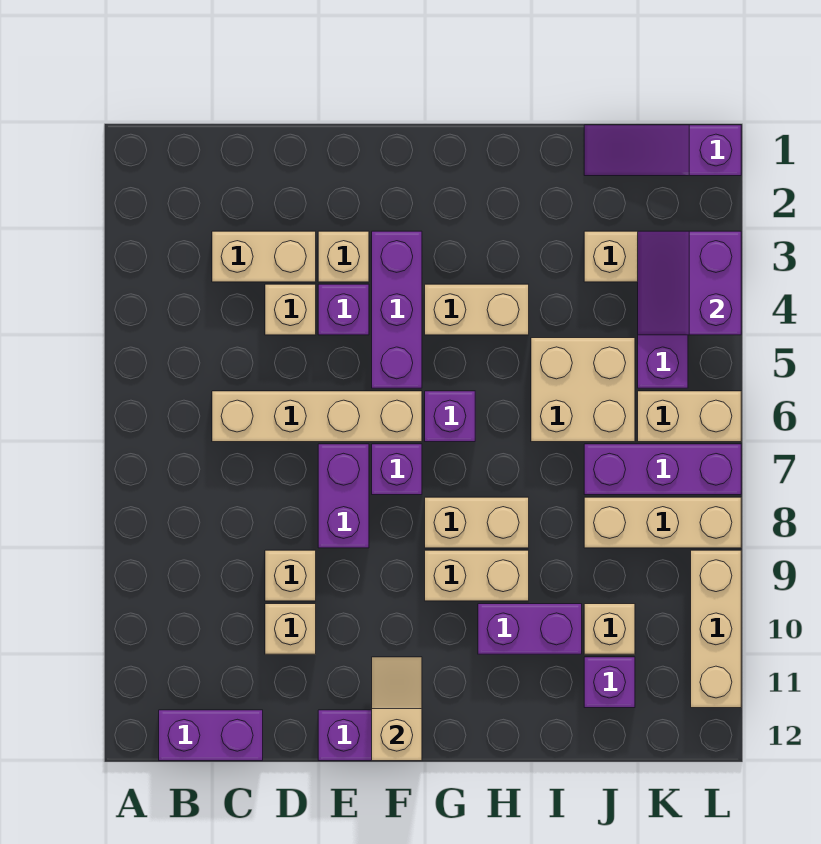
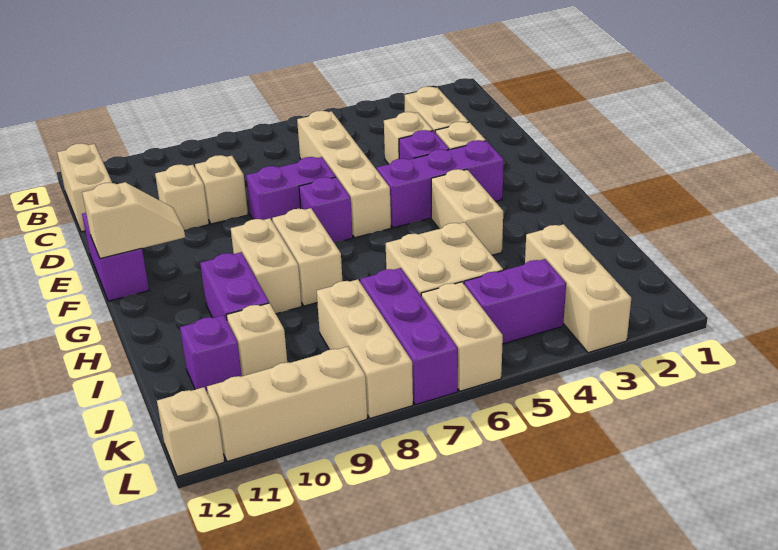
purple 1x2 brick [159,710,263,761] -> tan 1x2 brick [57,143,112,232]
purple 1x1 brick [425,391,475,442] -> none
purple 1x3 slope [584,125,741,176] -> none
purple 2x2 slope [638,231,741,335] -> none
none -> tan 1x1 brick [157,387,224,477]

